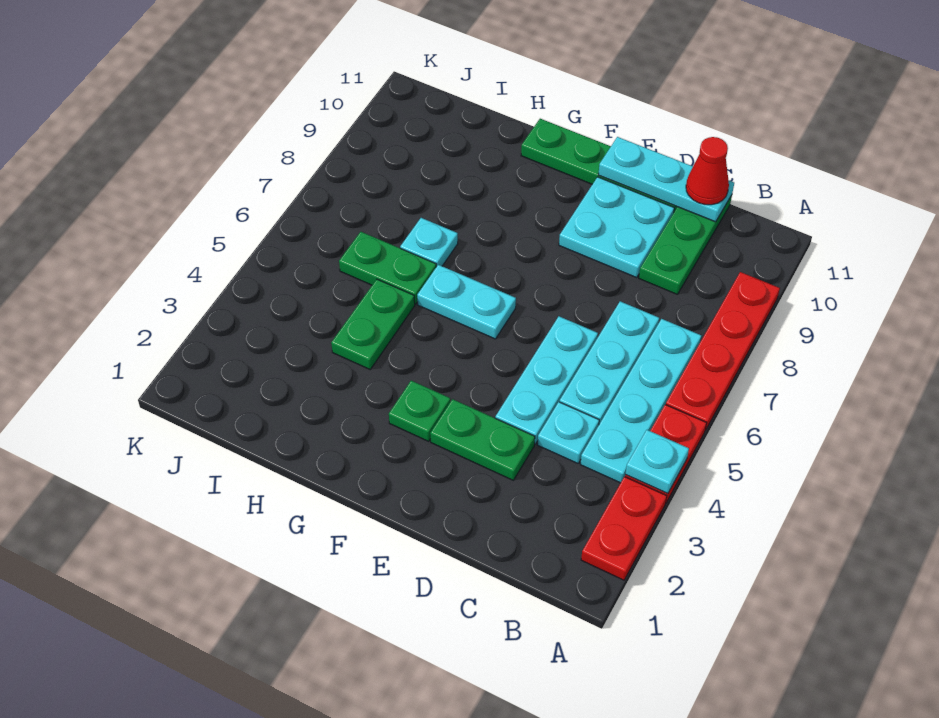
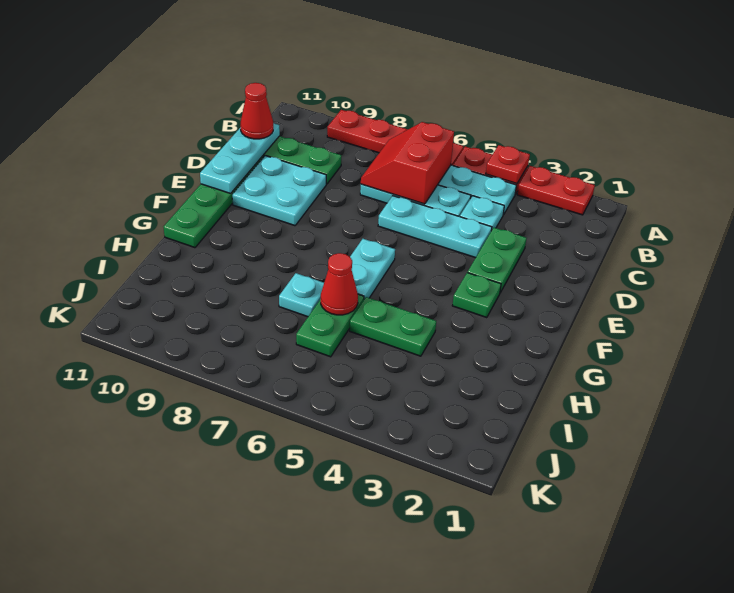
cyan 1x1 plate [625,430,689,494] -> red 1x1 plate [486,145,530,184]
none -> red 2x2 slope [361,122,454,204]
none -> red 1x1 cone [321,253,358,315]

